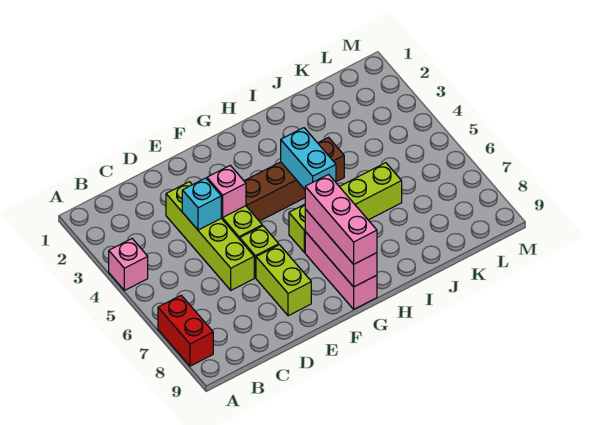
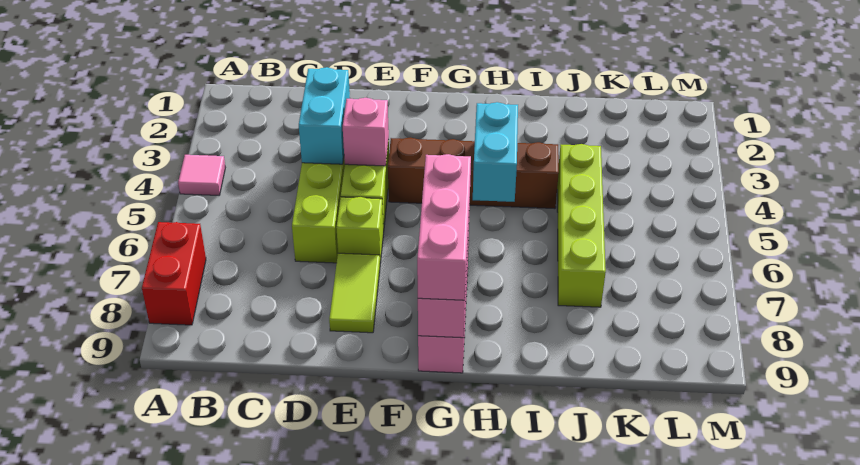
pink 1x1 brick [109,239,148,290] -> pink 1x1 tile [178,155,225,195]
cyan 1x1 brick [182,178,221,230] -> cyan 1x2 brick [299,67,350,164]
lime 1x2 brick [256,245,311,316] -> lime 1x2 tile [329,253,380,333]
lime 1x4 brick [289,163,402,253] -> lime 1x4 brick turned to [557,144,606,307]

